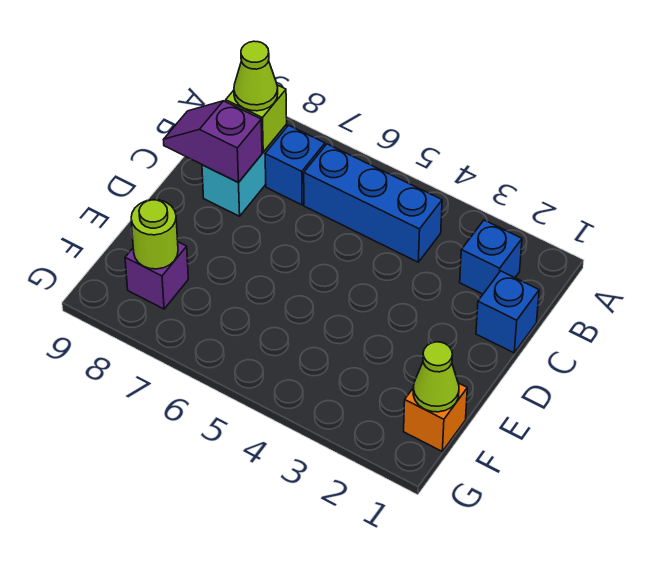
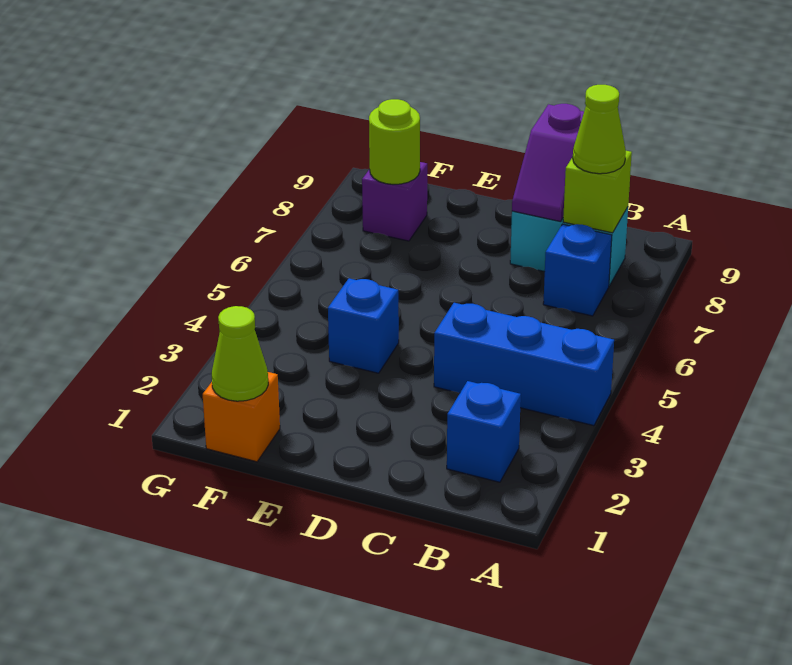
blue 1x3 brick [304,144,442,262] -> blue 1x3 brick turned to [434,303,614,426]
blue 1x1 brick [476,271,539,353] -> blue 1x1 brick moved to [328,278,399,373]
purple 1x2 slope [164,101,262,183] -> purple 1x2 slope turned to [512,104,584,222]

